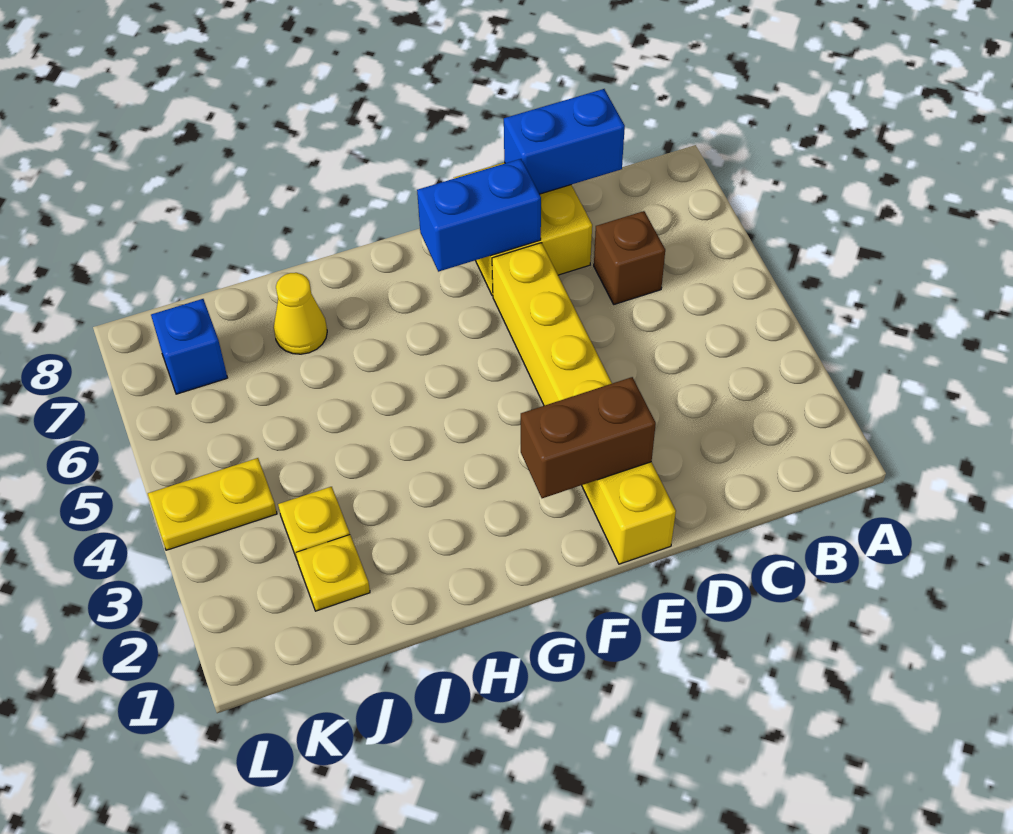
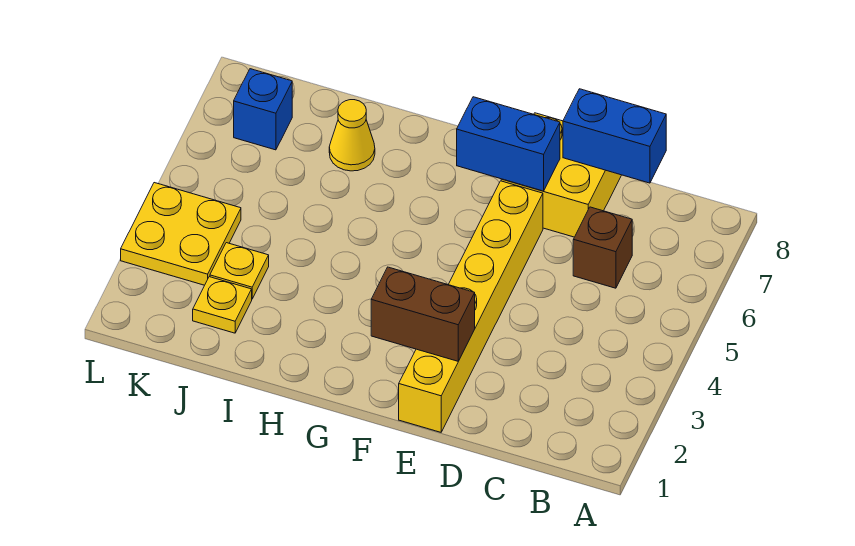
yellow 1x2 plate [148,458,277,550] -> yellow 2x2 plate [121,183,241,285]

